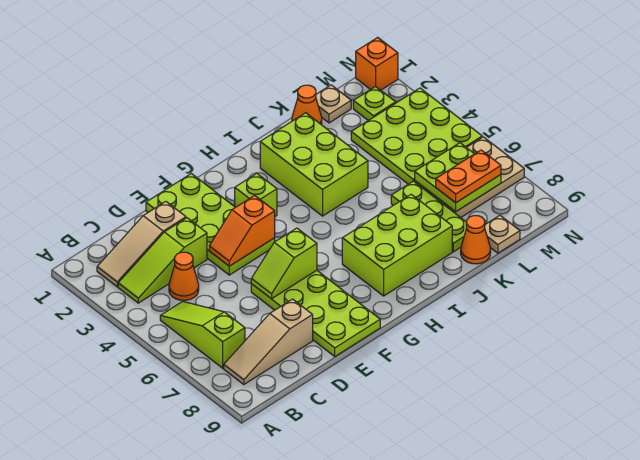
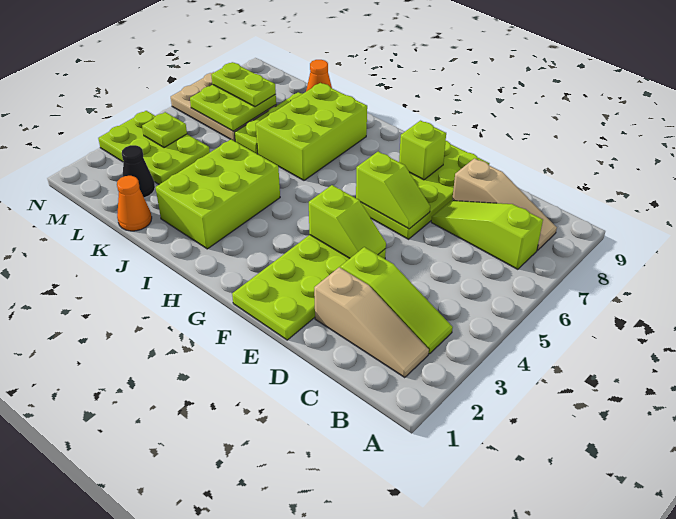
lime 1x3 slope [160,301,245,368] -> lime 1x3 slope turned to [431,201,543,269]
orange 1x1 cone [169,252,199,300] -> none
orange 1x2 slope [209,195,275,266] -> lime 1x2 slope [309,185,386,259]
lime 1x1 brick [235,174,277,216] -> lime 1x1 brick moved to [399,121,446,180]
lime 2x3 brick [342,194,452,296] -> lime 2x3 brick turned to [256,83,367,180]
tan 1x1 plate [316,85,351,123] -> none
none -> black 1x1 cone [122,145,155,198]
lime 3x3 plate [351,88,482,184] -> lime 2x3 plate [98,111,210,184]
orange 1x2 plate [436,150,501,203] -> lime 1x2 plate [211,62,276,107]
tan 1x1 plate [485,216,520,253] -> none
lime 1x1 plate [353,86,396,121] -> lime 1x1 plate moved to [142,112,187,148]
orange 1x1 brick [356,38,398,90] -> none

